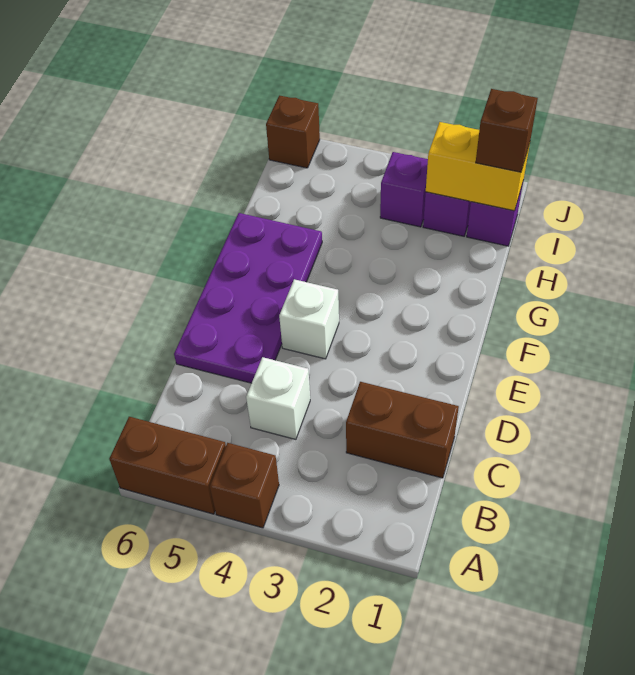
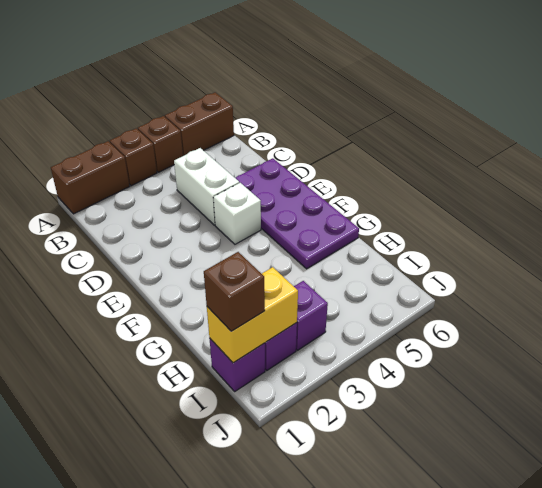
brown 1x2 brick [346,382,459,478] -> brown 1x2 brick moved to [51,141,130,214]
white 1x1 brick [246,357,310,439] -> white 1x2 brick [174,148,239,225]
brown 1x1 brick [266,96,320,168] -> brown 1x1 brick moved to [110,128,157,186]

